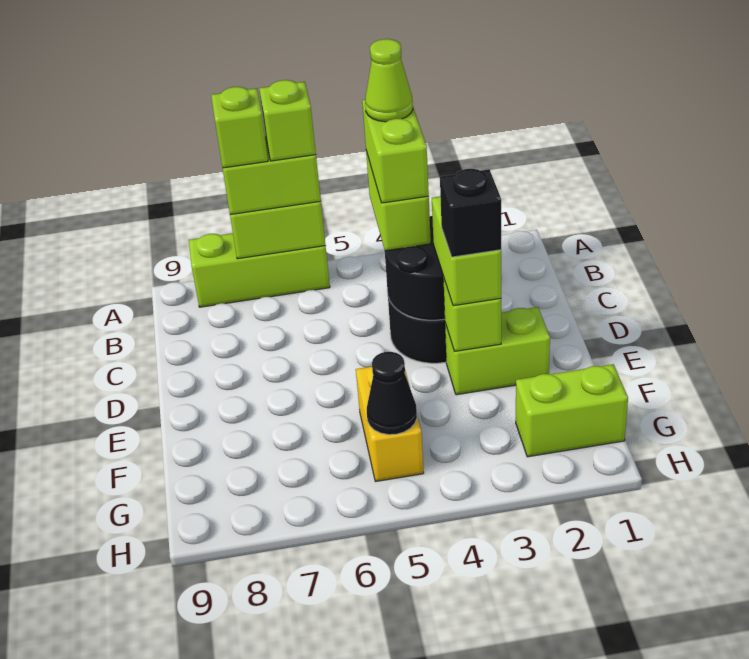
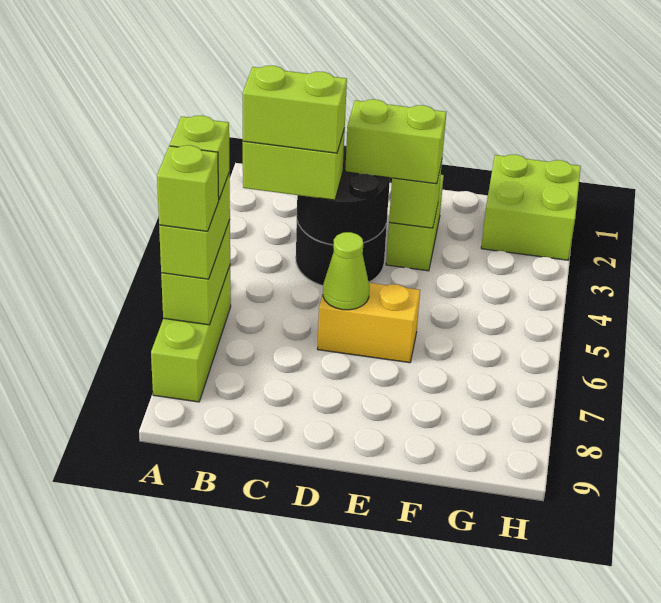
lime 1x1 cone [365,39,413,122] -> lime 1x1 cone moved to [323,232,369,310]
black 1x1 brick [440,169,501,257] -> none
yellow 1x2 brick [356,367,424,482] -> yellow 1x2 brick moved to [317,283,420,363]
lime 1x2 brick [516,364,628,457] -> lime 2x2 brick [481,154,581,260]
black 1x1 cone [367,352,417,435] -> none

